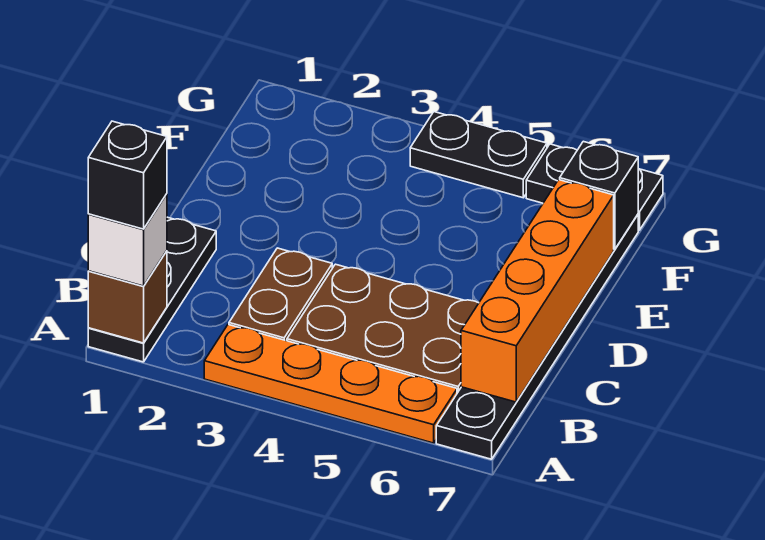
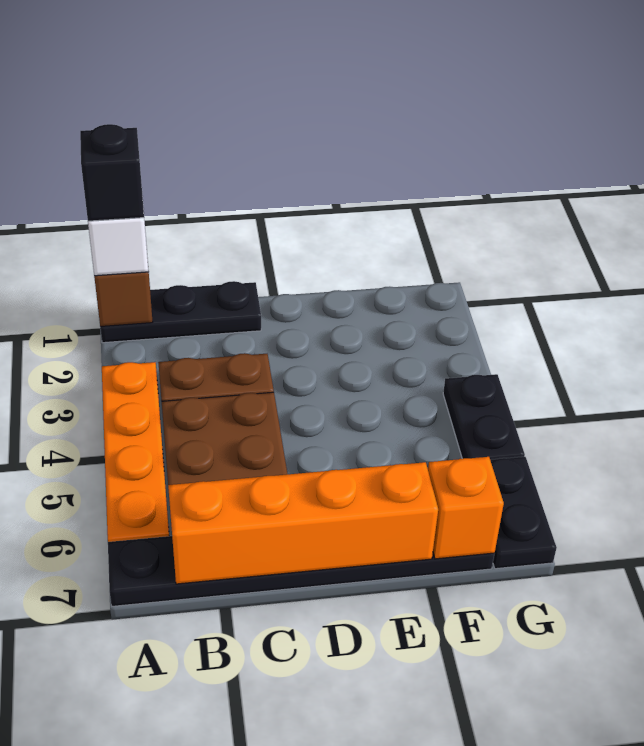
black 1x1 brick [560,141,638,249] -> orange 1x1 brick [428,457,504,559]

